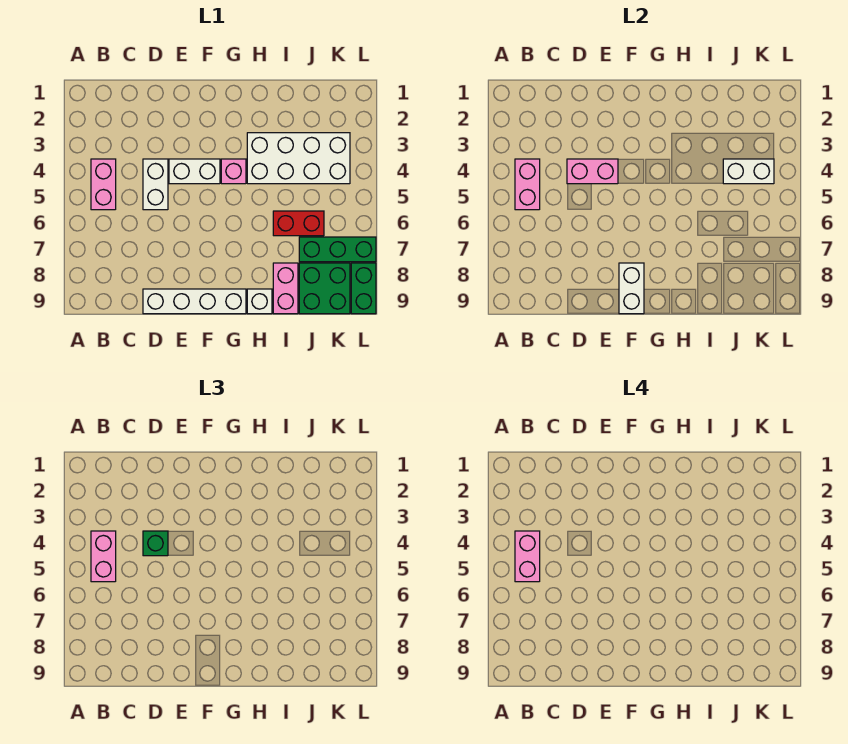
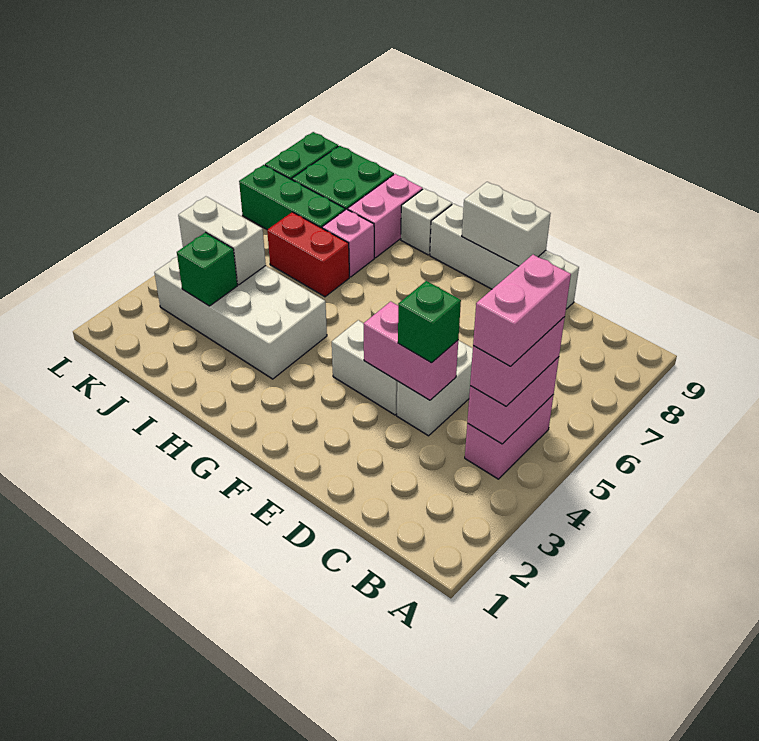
white 1x2 brick [619,263,644,314] -> white 1x2 brick turned to [462,182,551,266]
pink 1x1 brick [221,159,246,184] -> pink 1x1 brick moved to [322,209,374,277]
none -> green 1x1 brick [177,233,237,306]

